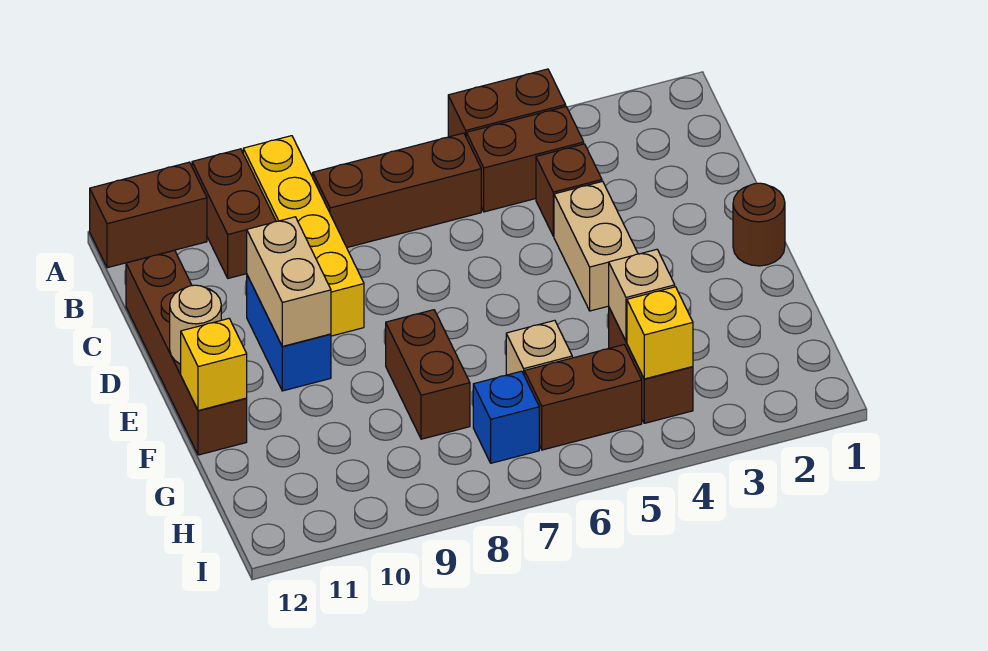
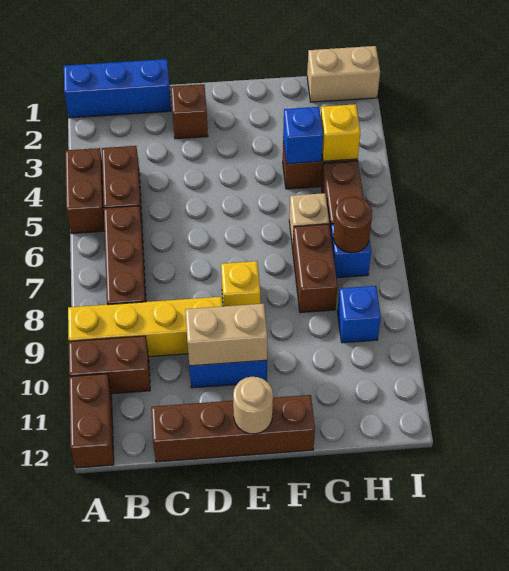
none -> blue 1x3 brick [64,59,171,118]
brown 1x1 brick [536,144,602,236] -> brown 1x1 brick moved to [171,84,208,139]
tan 1x2 brick [554,181,638,311] -> tan 1x2 brick moved to [307,46,380,102]
brown 1x1 round brick [733,183,785,266] -> brown 1x1 round brick moved to [333,197,372,253]
brown 1x2 brick [386,310,470,439] -> brown 1x2 brick turned to [293,224,338,313]
yellow 1x1 brick [181,319,247,411] -> yellow 1x1 brick moved to [221,261,260,306]
tan 1x1 brick [609,249,675,341] -> blue 1x1 brick [283,107,323,164]
none -> blue 1x1 brick [337,286,381,343]

